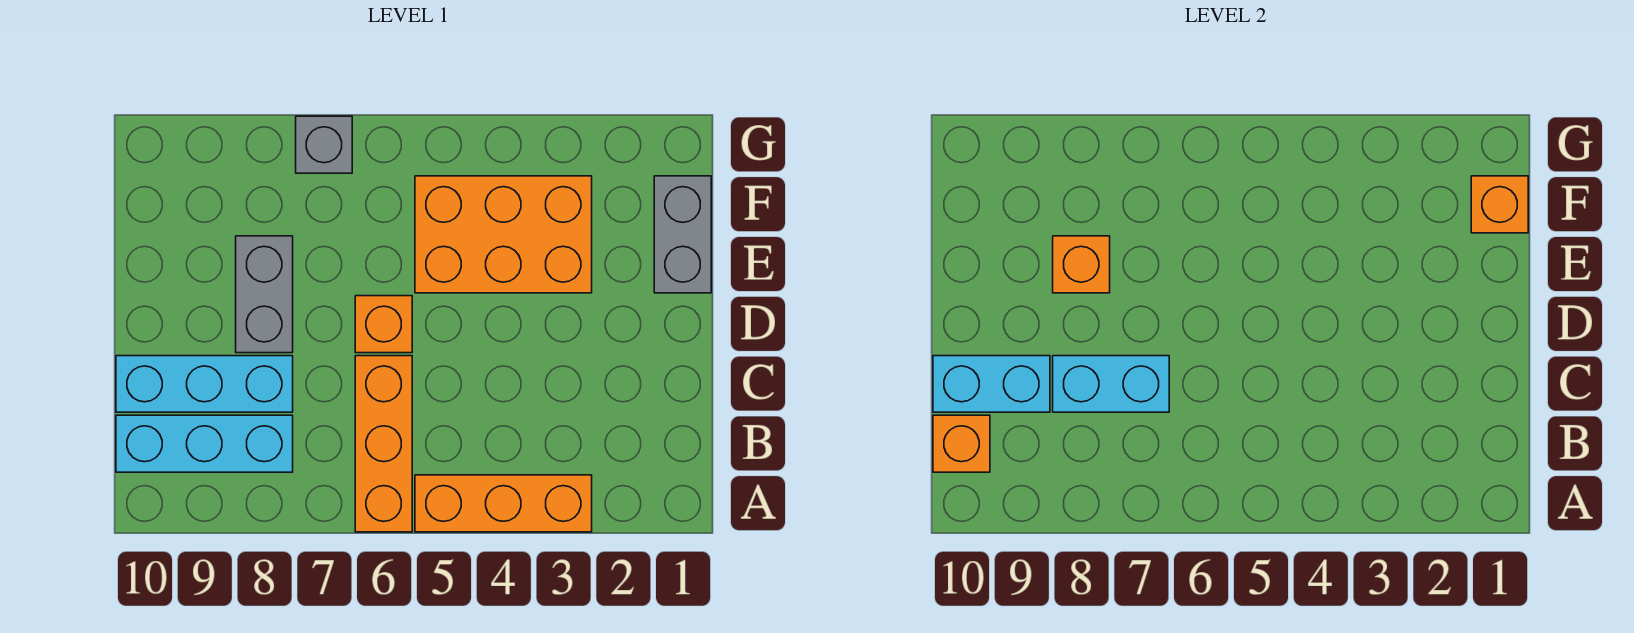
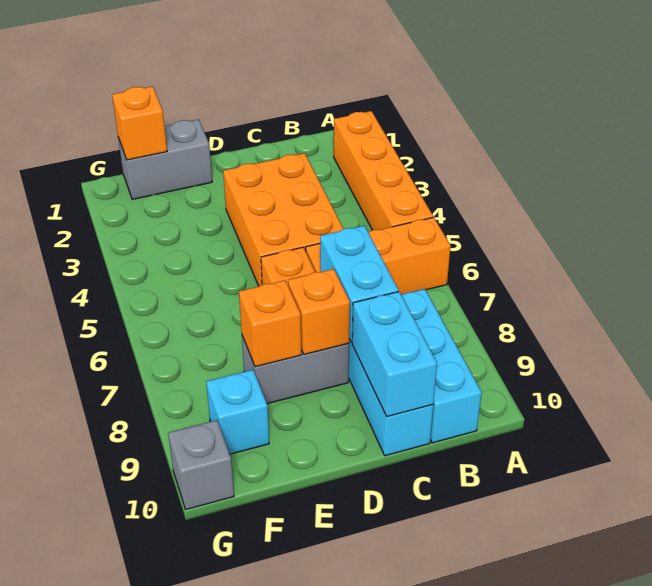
orange 1x3 brick [415,475,592,532] -> orange 1x4 brick [334,111,433,230]
orange 1x1 brick [933,415,990,472] -> orange 1x1 brick moved to [288,269,350,354]
orange 2x3 brick [415,176,592,293] -> orange 2x3 brick moved to [223,153,343,286]
none -> cyan 1x1 brick [206,370,269,454]
grey 1x1 brick [296,116,352,173] -> grey 1x1 brick moved to [168,420,234,509]

